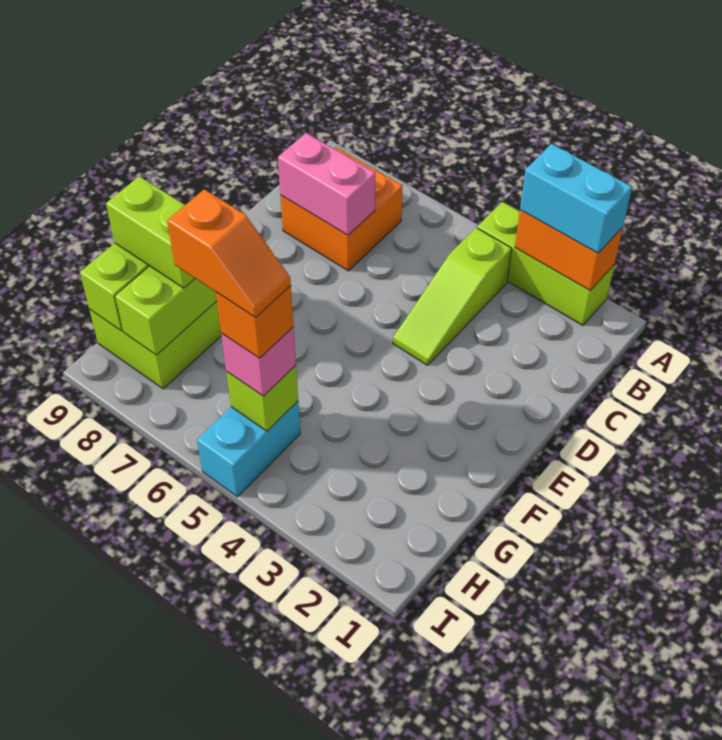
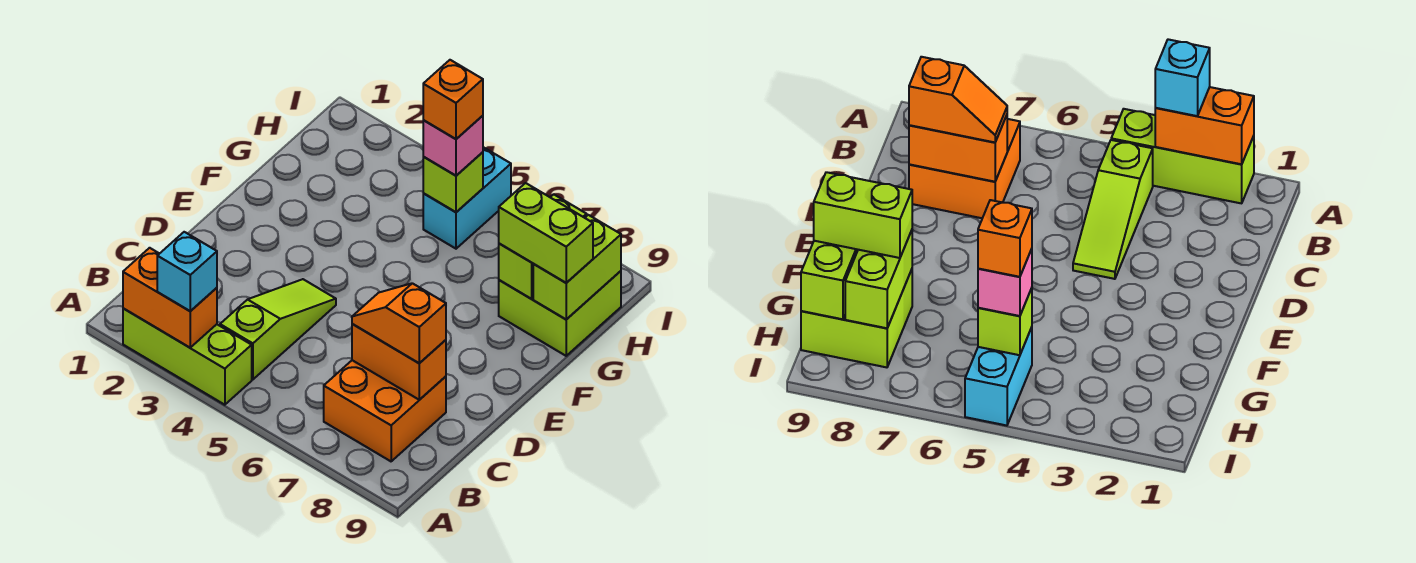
cyan 1x2 brick [520,144,632,253] -> cyan 1x1 brick [157,232,217,311]
pink 1x2 brick [278,133,375,235] -> orange 1x2 brick [352,324,446,400]
orange 1x2 slope [167,189,291,318] -> orange 1x2 slope moved to [352,283,446,363]

